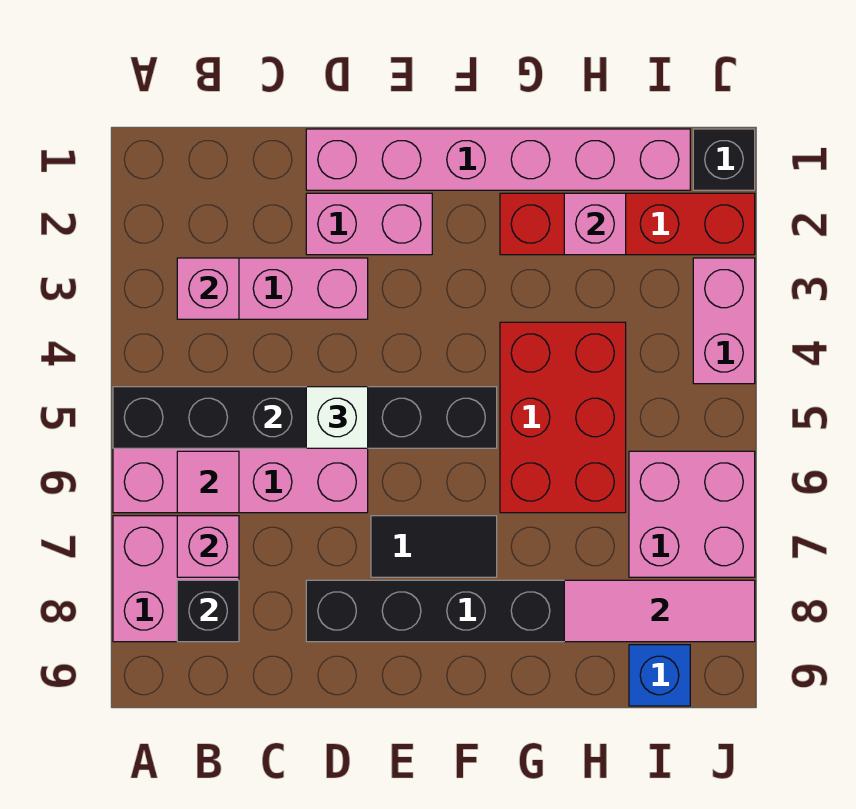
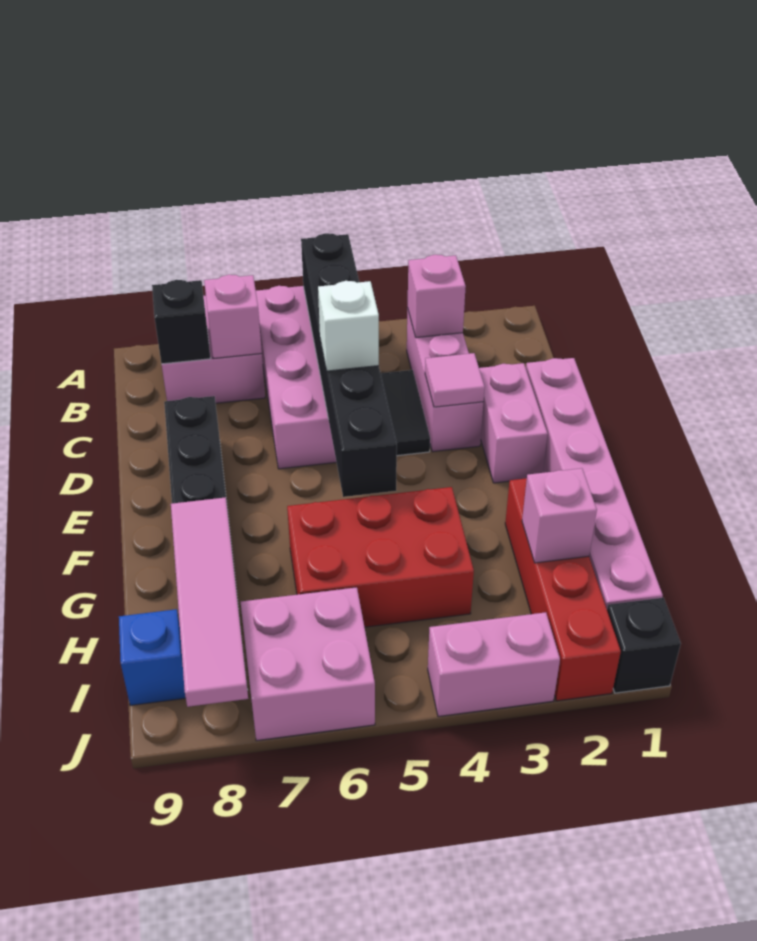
pink 1x1 tile [177,451,239,513] -> pink 1x1 tile moved to [425,353,485,407]
black 1x2 tile [371,516,497,577] -> black 1x2 tile moved to [381,370,430,456]
pink 1x3 tile [564,580,755,642] -> pink 1x4 tile [171,497,248,707]

